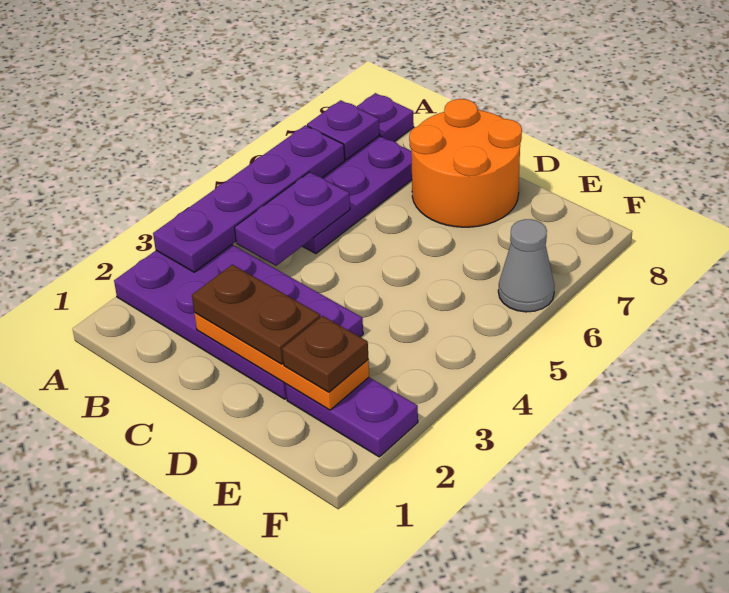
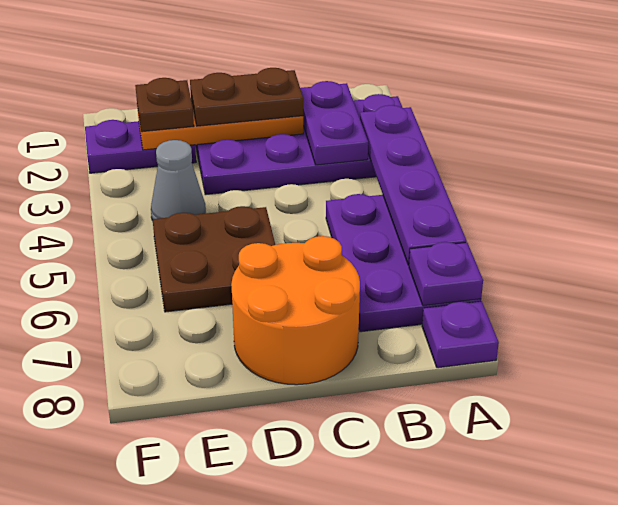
purple 1x2 plate [235,172,350,266] -> purple 1x2 plate moved to [300,81,368,165]
none -> brown 2x2 plate [153,206,275,312]
grey 1x1 cone [498,219,555,312] -> grey 1x1 cone moved to [151,140,206,220]

